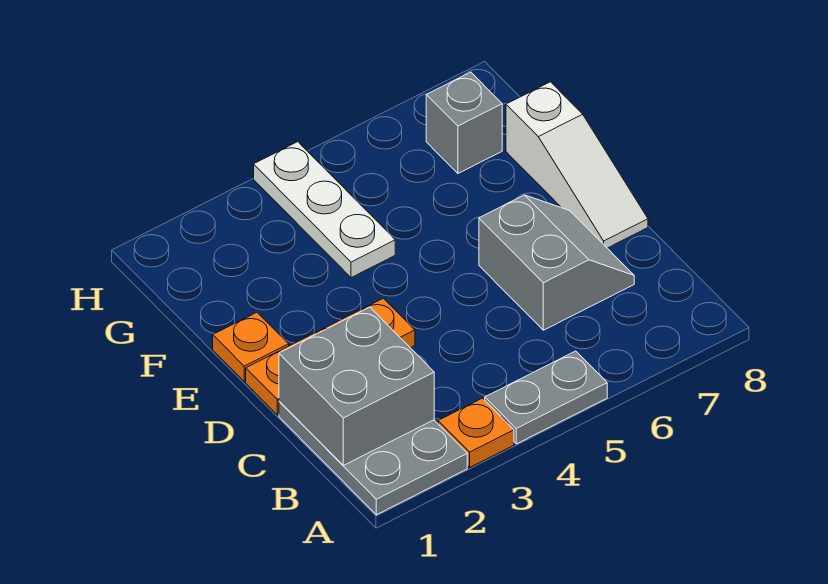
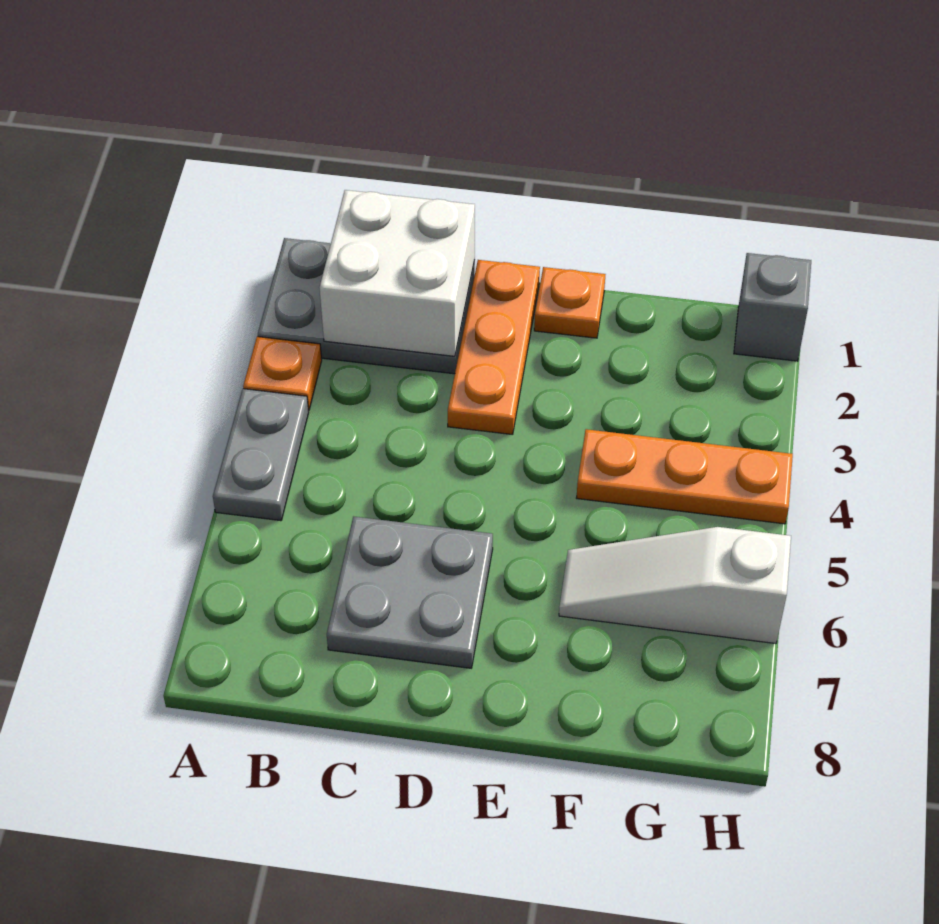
grey 2x2 brick [279,307,434,465] -> white 2x2 brick [320,190,475,356]
grey 2x2 slope [479,195,634,330] -> grey 2x2 plate [327,516,493,668]
white 1x3 slope [506,82,648,248] -> white 1x3 slope moved to [559,527,791,644]
white 1x3 plate [254,142,395,278] -> orange 1x3 plate [577,429,793,524]
grey 1x1 brick [426,72,502,173] -> grey 1x1 brick moved to [734,253,811,361]

